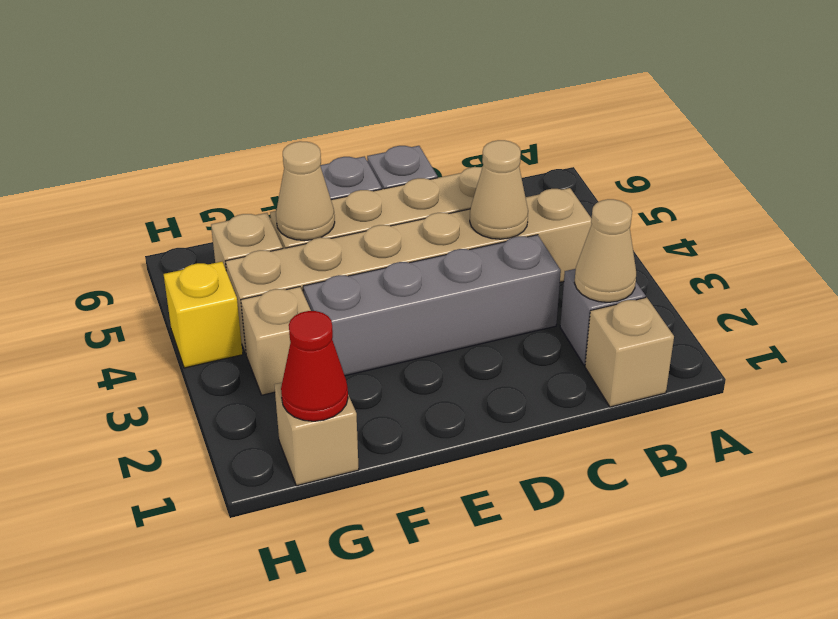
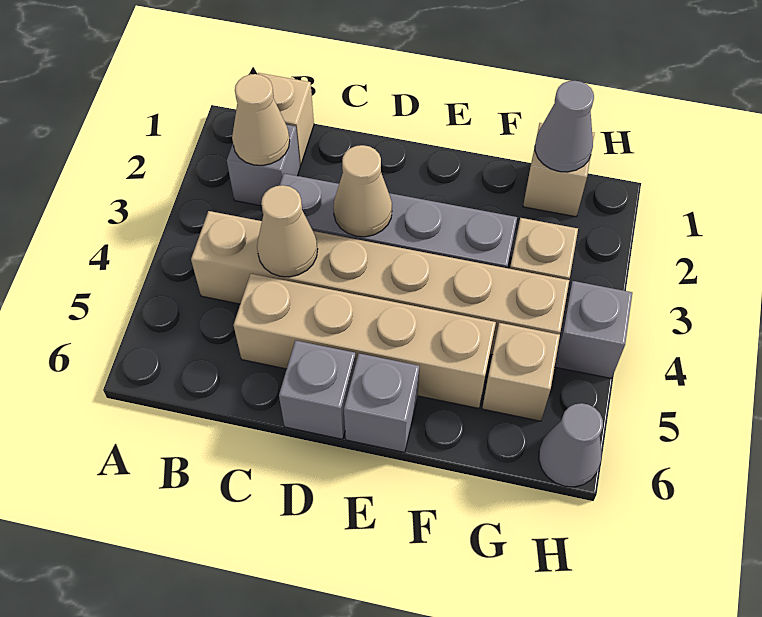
tan 1x1 cone [276,141,335,241] -> tan 1x1 cone moved to [333,145,392,237]
red 1x1 cone [281,311,348,421] -> grey 1x1 cone [535,81,594,172]
yellow 1x1 brick [164,262,243,368] -> grey 1x1 brick [555,281,632,378]
none -> grey 1x1 cone [539,403,603,487]

